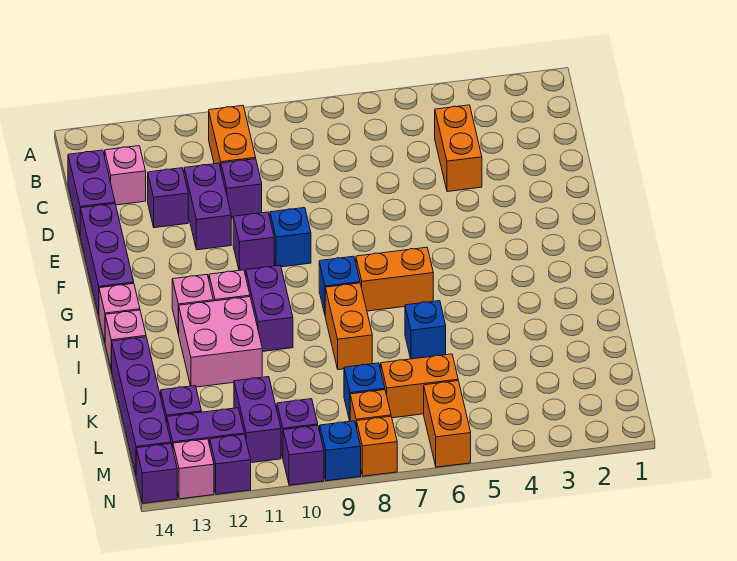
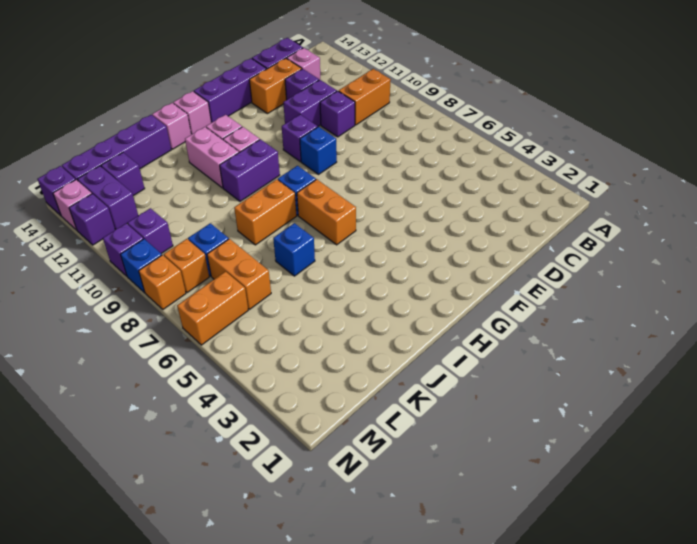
orange 1x2 brick [435,105,482,192] -> orange 1x2 brick moved to [249,58,302,114]
pink 2x2 brick [179,297,262,387] -> pink 1x2 brick [185,127,239,188]
purple 1x2 brick [234,377,281,463] -> none

